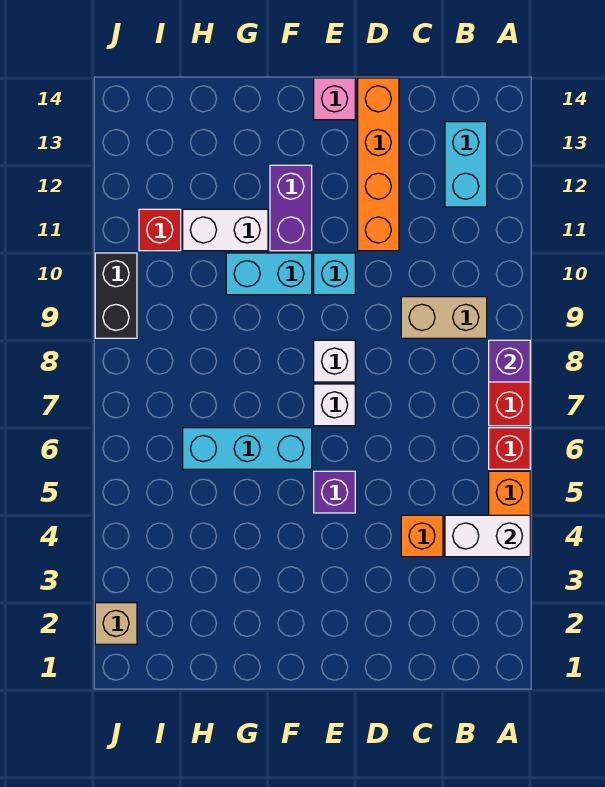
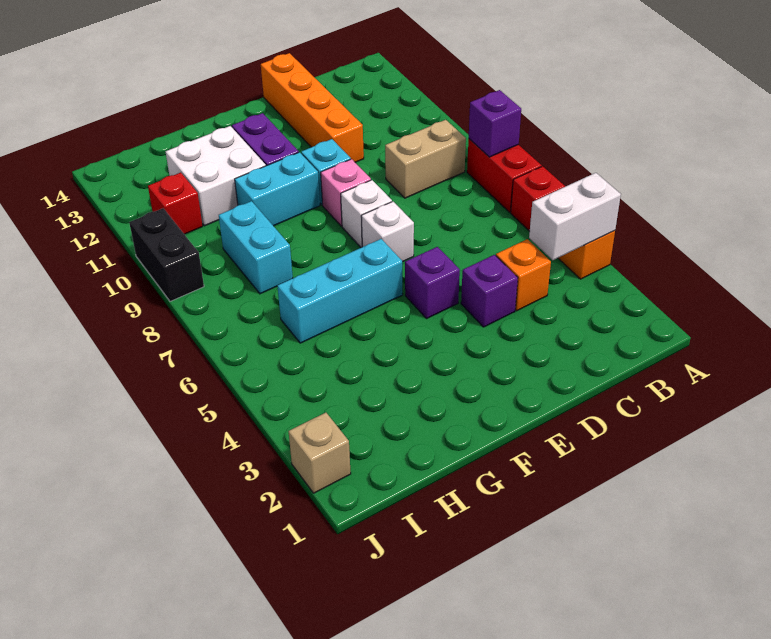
cyan 1x2 brick [445,122,487,207] -> cyan 1x2 brick moved to [219,201,293,294]
none -> purple 1x1 brick [461,255,518,327]
pink 1x1 brick [314,78,355,120] -> pink 1x1 brick moved to [321,159,371,226]
white 1x2 brick [183,209,268,251] -> white 2x2 brick [166,126,266,226]

